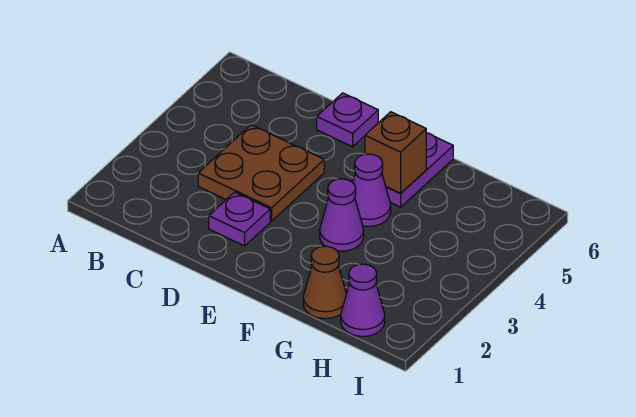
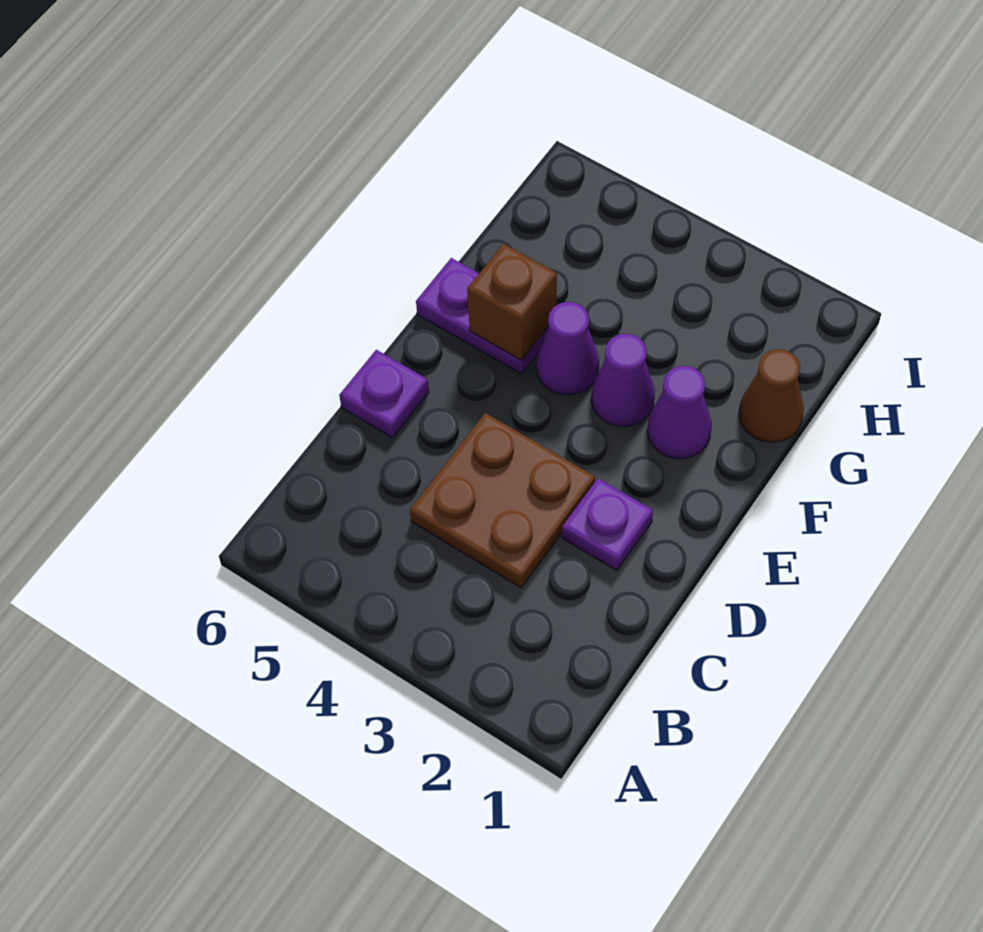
purple 1x1 cone [341,264,385,336] -> purple 1x1 cone moved to [647,366,712,459]

